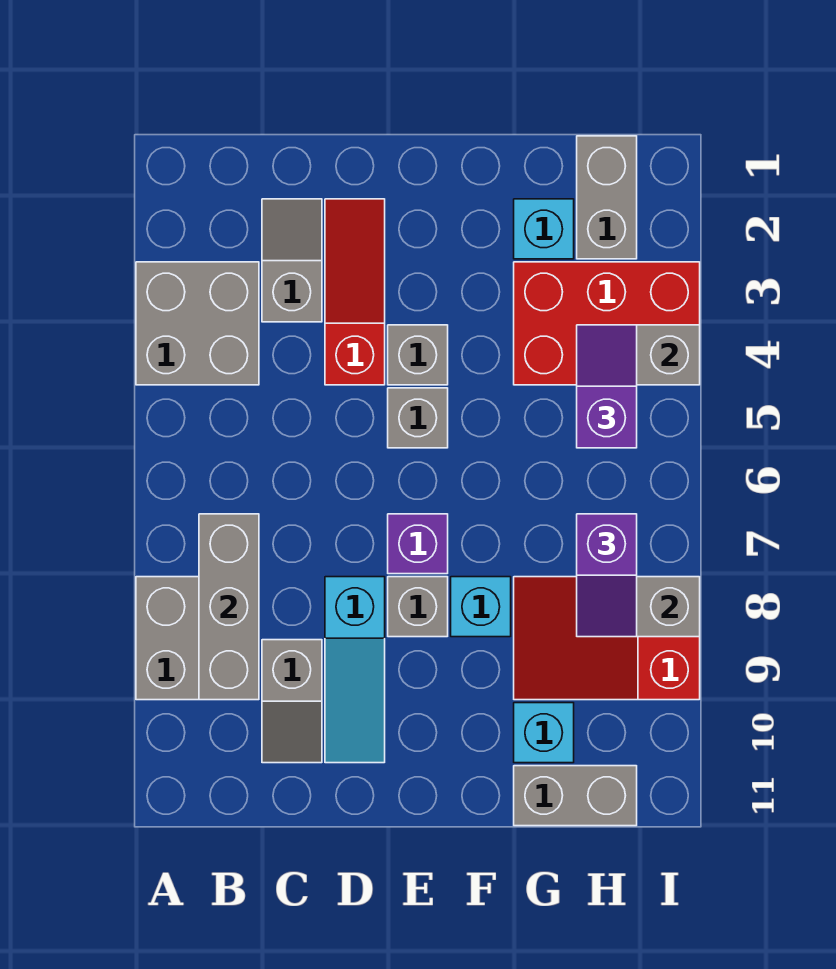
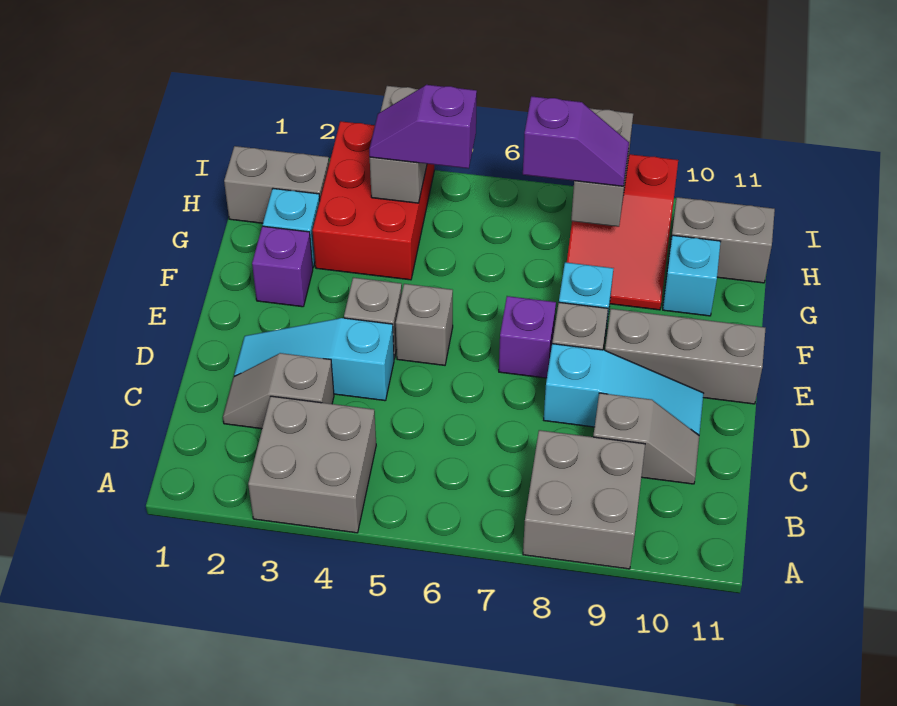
grey 1x3 brick [199,514,259,700] -> grey 1x3 brick moved to [605,309,766,404]
red 1x3 slope [325,199,385,385] -> cyan 1x3 slope [234,318,394,401]
none -> purple 1x1 brick [252,226,313,307]
grey 1x2 brick [514,766,637,826] -> grey 1x2 brick turned to [668,197,775,283]

